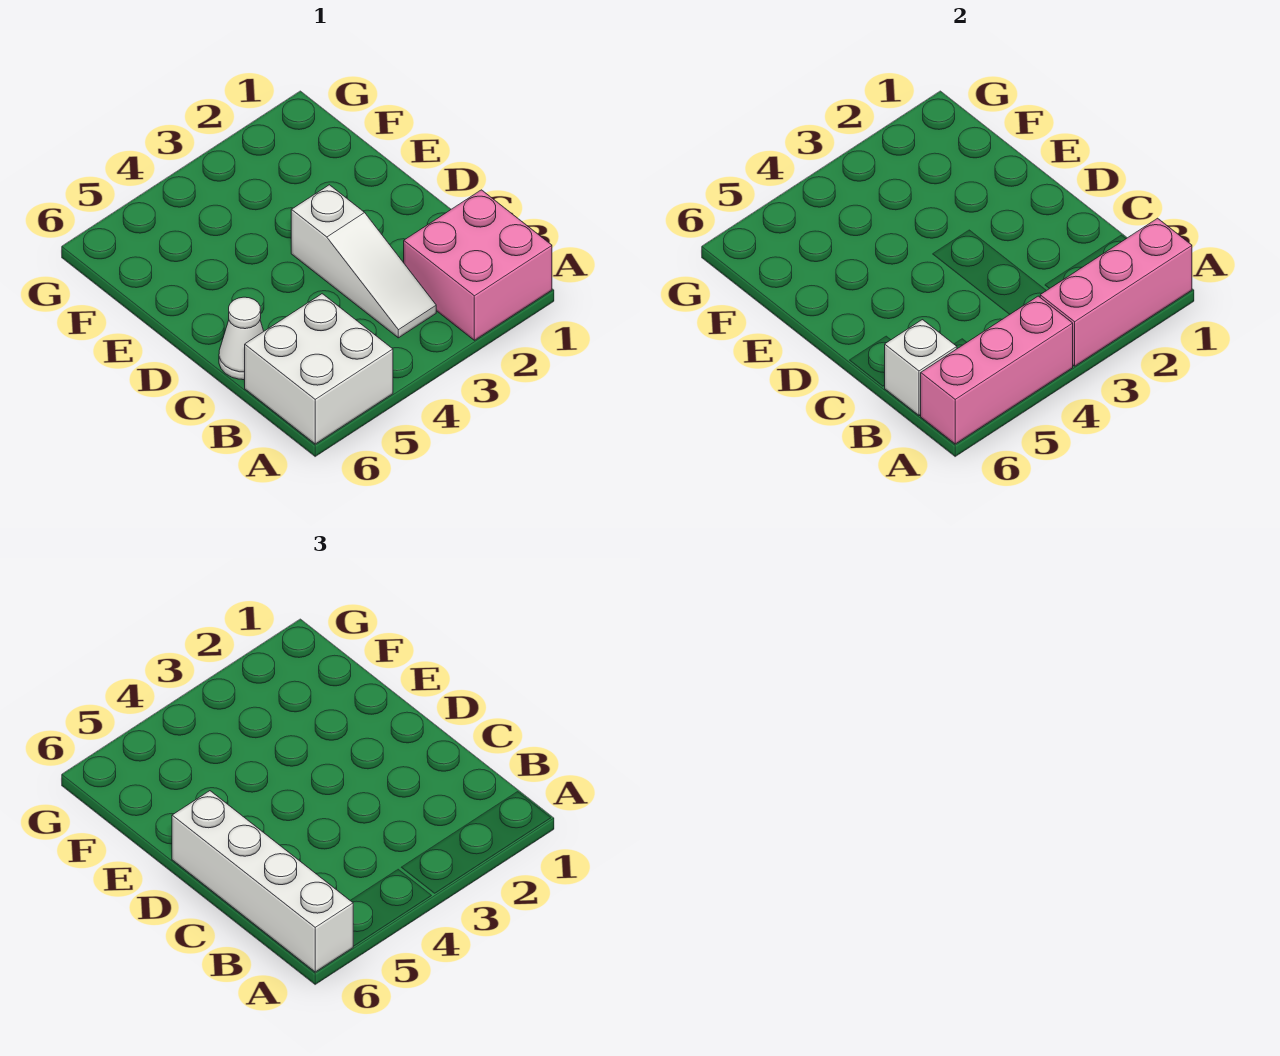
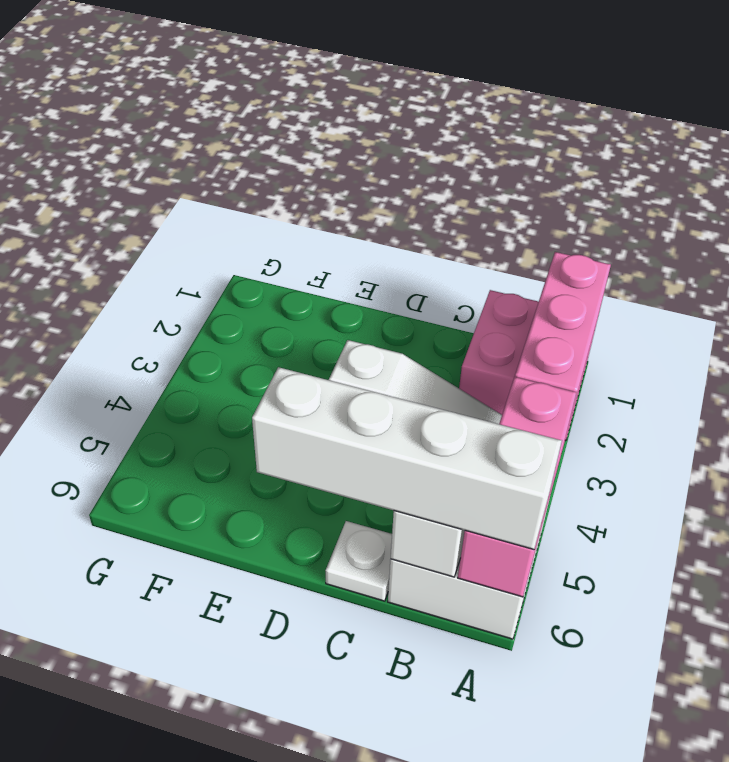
white 1x1 cone [219,297,264,380] -> white 1x1 plate [325,521,392,601]

